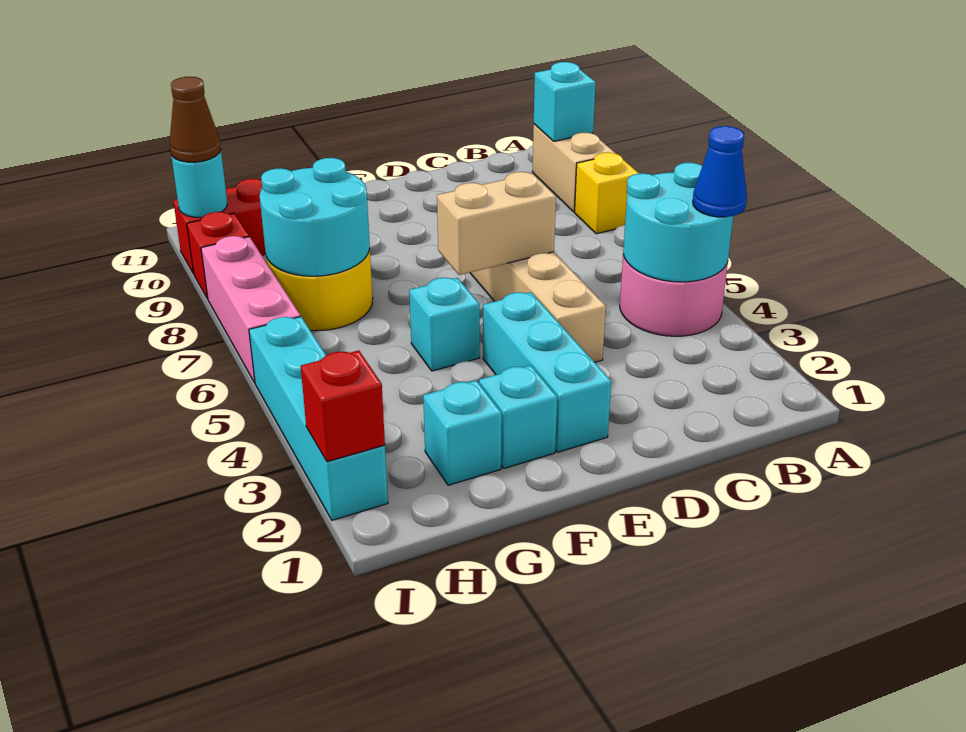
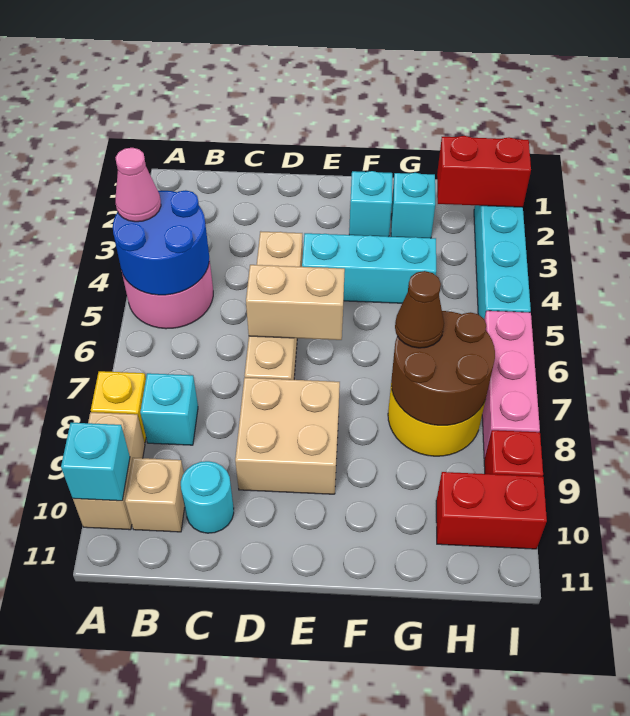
cyan 2x2 round brick [623,163,733,282] -> blue 2x2 round brick [113,190,209,295]
blue 1x1 cone [693,126,747,217] -> pink 1x1 cone [115,148,161,222]
none -> tan 1x1 brick [125,458,185,532]
none -> tan 2x2 brick [235,378,340,494]
cyan 1x3 brick [483,292,611,452] -> cyan 1x3 brick turned to [302,233,436,303]
cyan 1x1 brick [409,278,480,371] -> cyan 1x1 brick moved to [140,373,198,445]
cyan 2x2 round brick [260,158,370,276] -> brown 2x2 round brick [391,311,495,425]
red 1x1 brick [301,350,385,462] -> red 1x2 brick [437,136,531,207]
cyan 1x1 round brick [171,151,227,217] -> cyan 1x1 round brick moved to [181,461,234,533]
brown 1x1 cone [169,77,221,162] -> brown 1x1 cone moved to [395,271,444,348]

